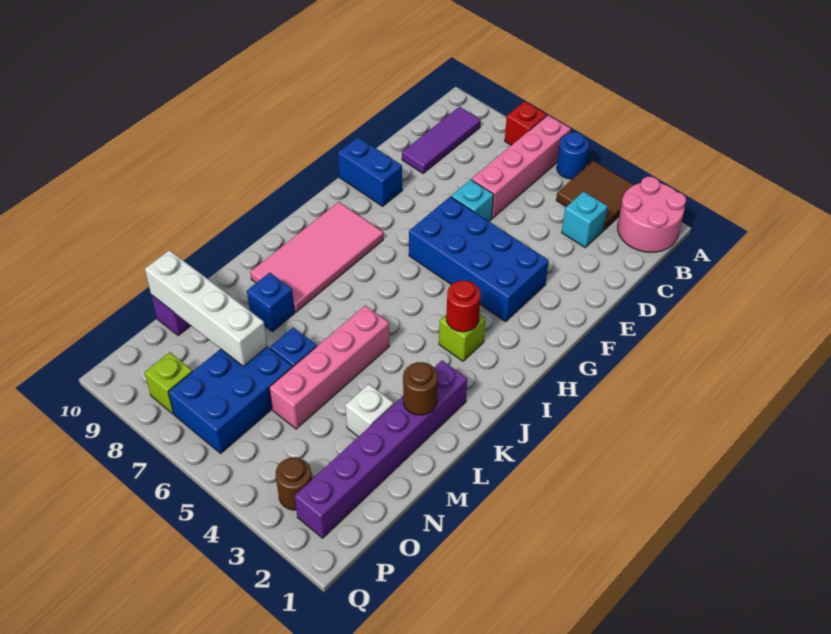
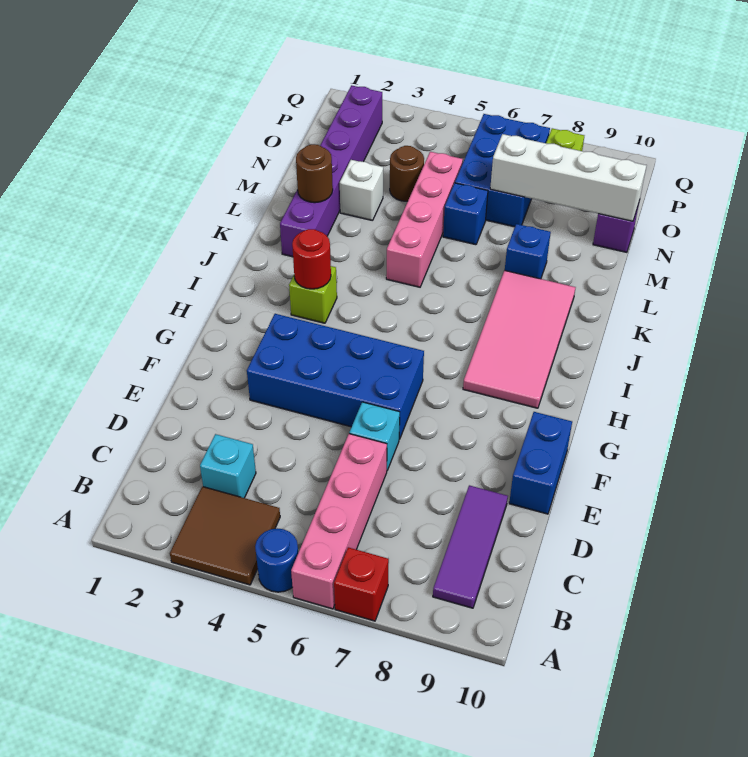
pink 2x2 round brick [618,177,686,252] -> none
blue 1x2 brick [338,137,402,206] -> blue 1x2 brick turned to [509,412,572,514]
brown 1x1 round brick [276,458,312,510] -> brown 1x1 round brick moved to [390,146,424,201]

